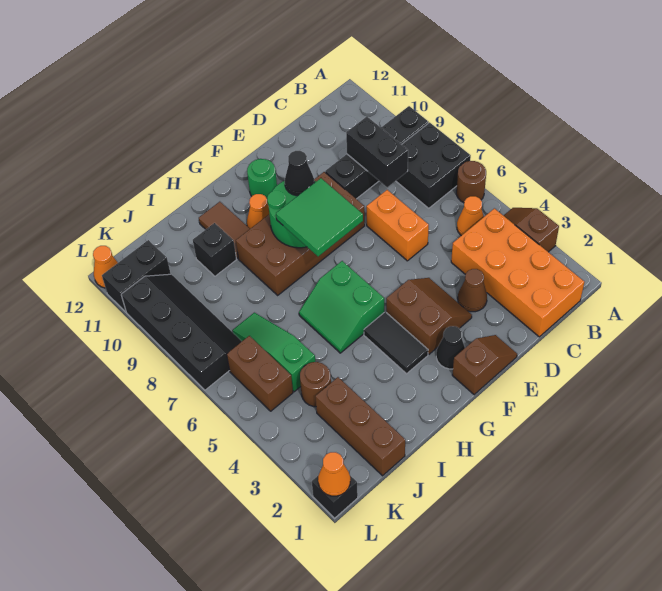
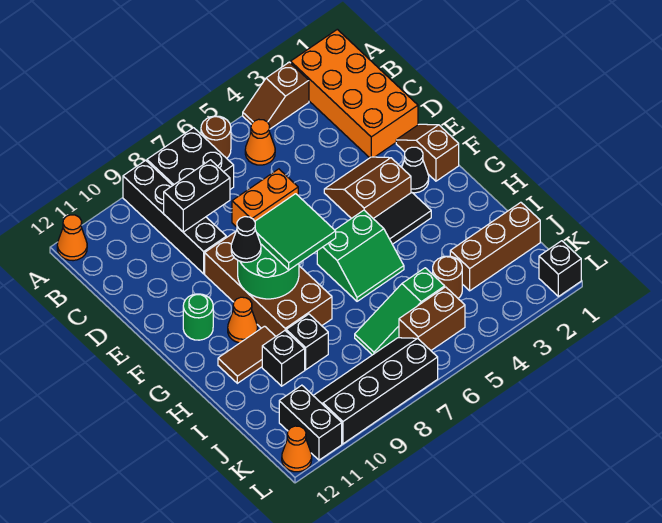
orange 2x4 brick [451,208,584,337] -> orange 2x4 brick turned to [291,29,418,158]
brown 1x1 cone [458,269,487,312] -> none
none -> black 1x1 brick [286,314,328,370]
orange 1x1 cone [318,452,350,496] -> orange 1x1 cone moved to [57,215,87,261]

